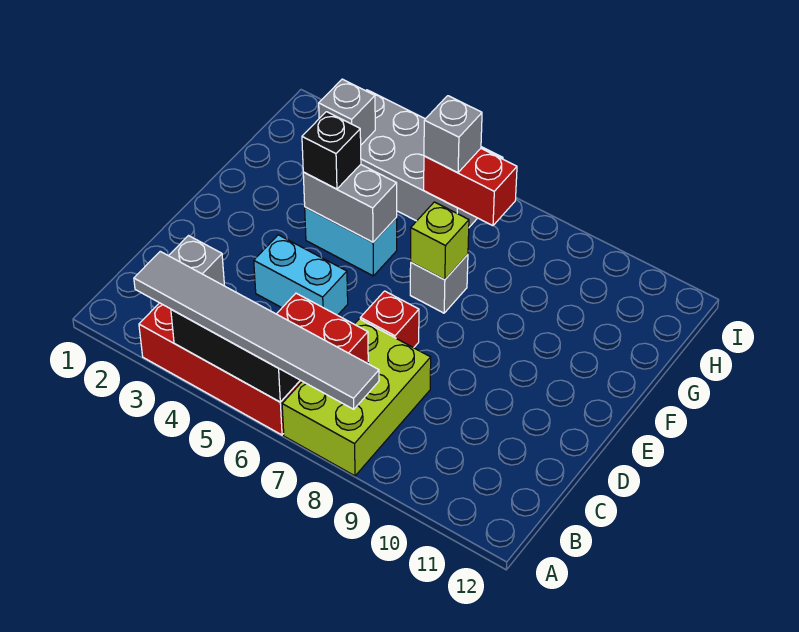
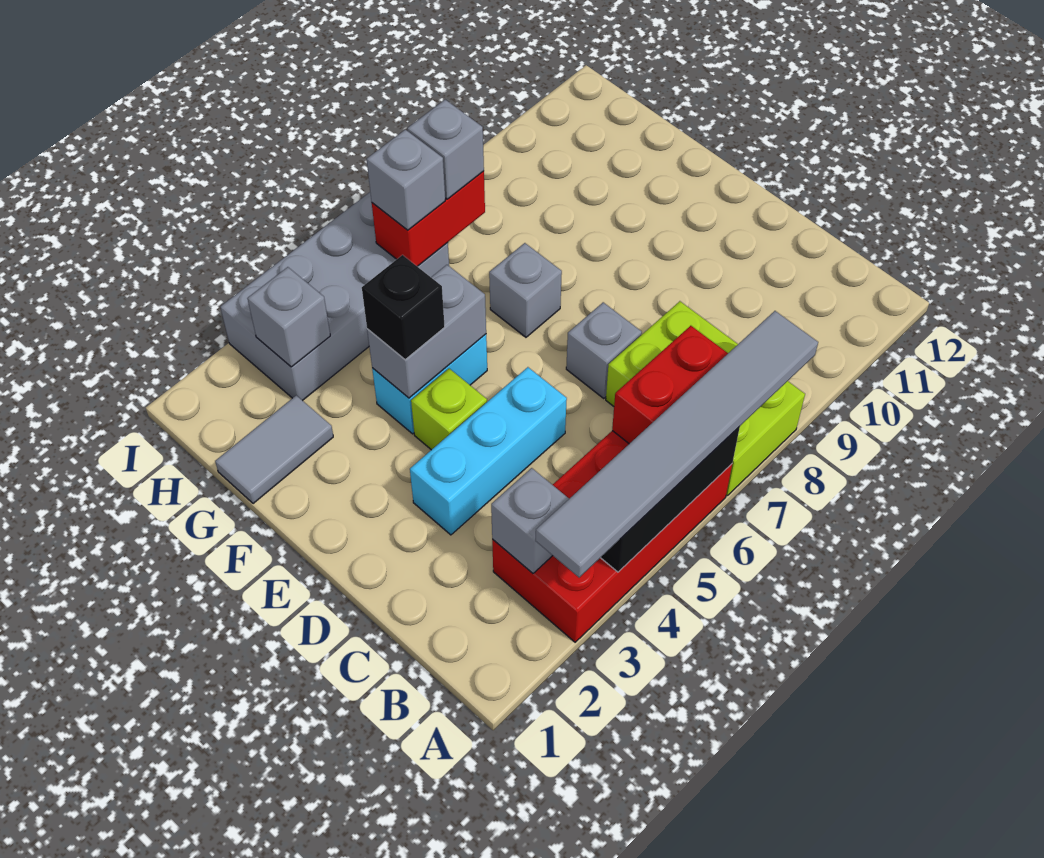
cyan 1x2 brick [254,235,348,315] -> cyan 1x3 brick [410,367,567,535]
red 1x1 brick [360,291,419,348] -> grey 1x1 brick [566,302,642,399]
lime 1x1 brick [411,202,469,280] -> lime 1x1 brick moved to [411,369,487,450]
none -> grey 1x2 tile [215,395,333,504]
none -> grey 1x1 brick [407,100,484,199]

